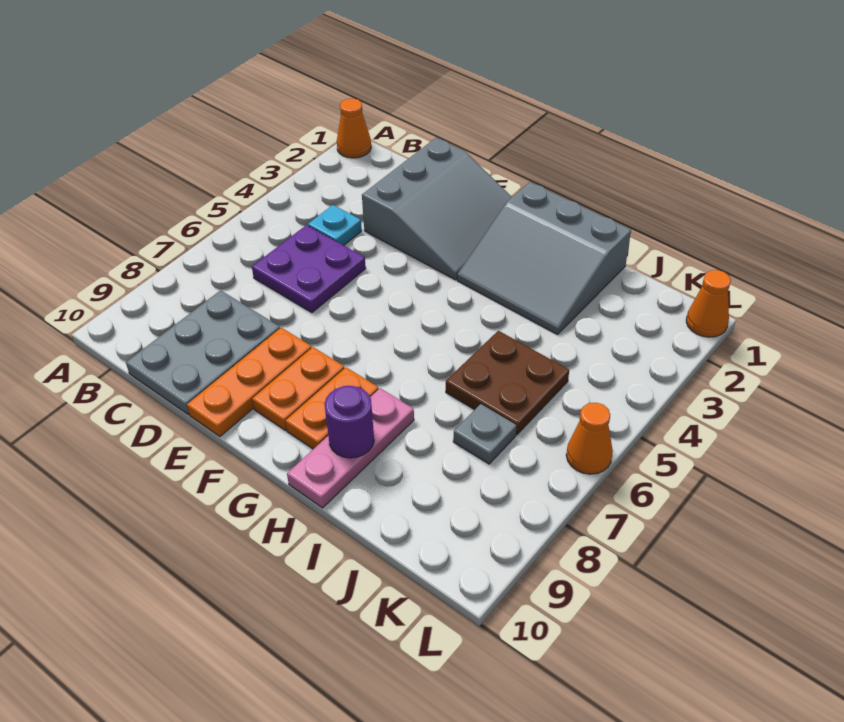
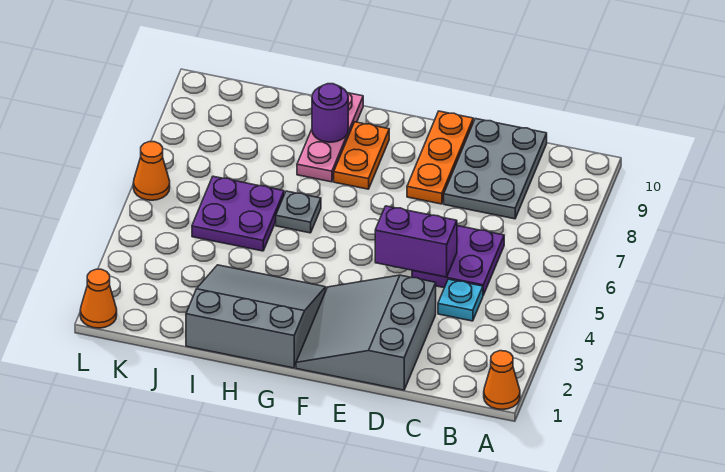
none -> purple 1x2 brick [375,206,457,277]
orange 1x2 plate [252,347,344,430] -> none
brown 2x2 plate [446,331,569,435] -> purple 2x2 plate [192,176,284,251]
grey 1x1 plate [453,404,517,464] -> grey 1x1 plate moved to [276,191,321,233]

